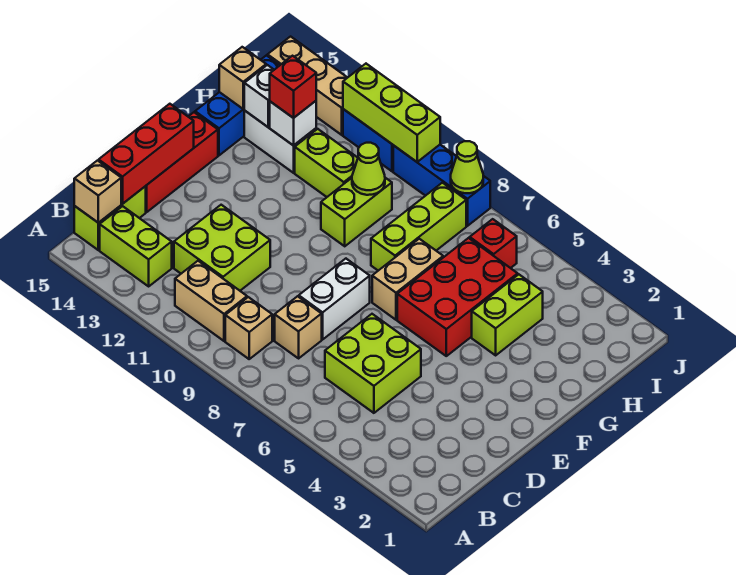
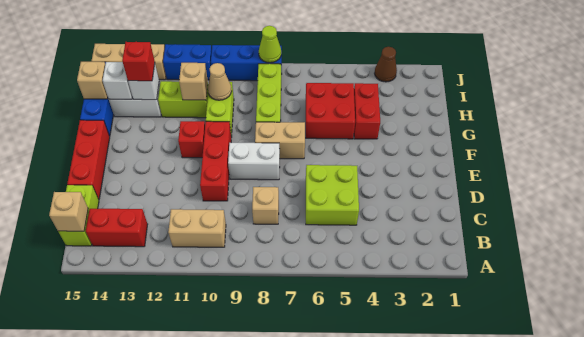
tan 1x1 brick [225,297,272,359] -> tan 1x1 brick moved to [179,63,208,100]
lime 1x2 brick [100,206,172,286] -> red 1x2 brick [86,209,148,247]
lime 2x2 brick [174,205,270,291] -> none
red 1x3 brick [99,104,194,204] -> red 1x3 brick moved to [200,121,231,201]
white 1x2 brick [299,259,370,339] -> white 1x2 brick turned to [228,143,280,180]
red 2x3 brick [397,238,518,356] -> red 2x2 brick [306,83,355,139]
tan 1x2 brick [372,239,443,320] -> tan 1x2 brick turned to [255,122,305,159]
lime 1x2 brick [472,274,543,355] -> red 1x2 brick [354,83,380,139]
lime 1x1 cone [352,143,385,195] -> tan 1x1 cone [208,63,232,100]
red 1x1 brick [470,219,517,268] -> red 1x1 brick moved to [178,121,205,158]
none -> brown 1x1 cone [375,47,397,82]
lime 1x3 brick [343,64,440,162] -> none

